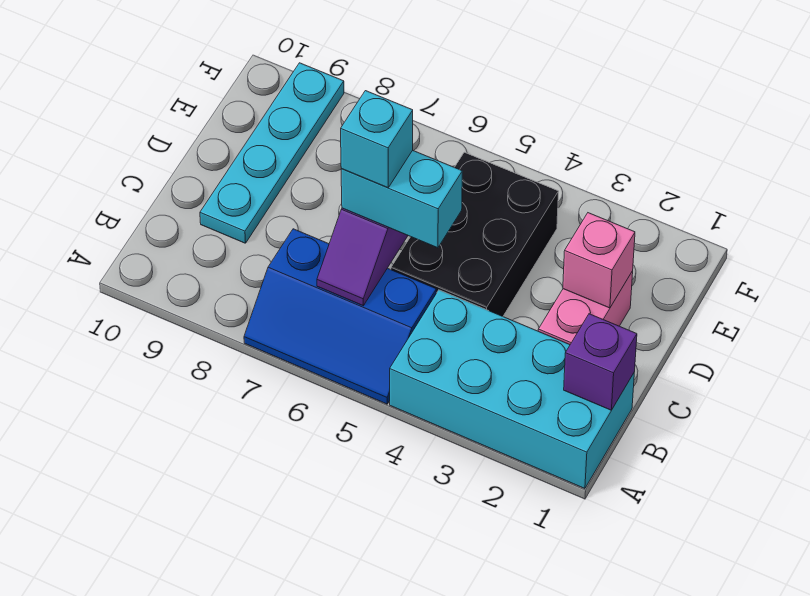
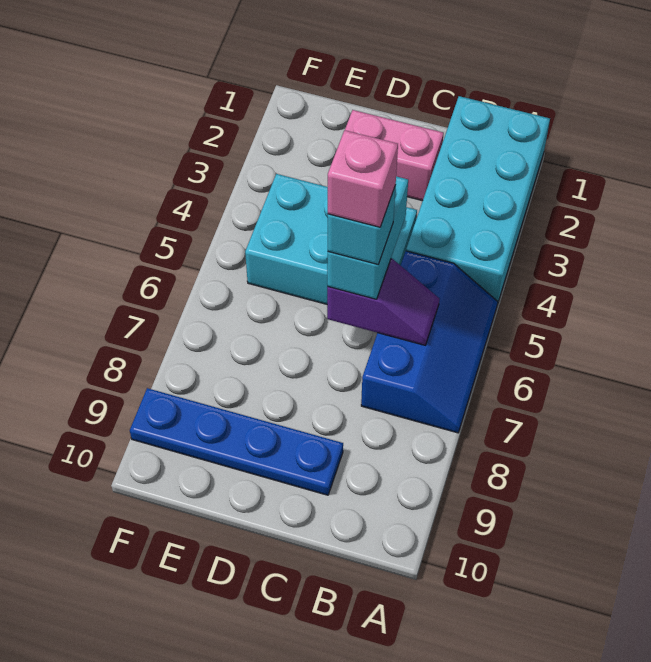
purple 1x1 brick [564,314,637,410] -> none
black 2x3 brick [391,152,559,316] -> cyan 2x3 brick [245,174,417,304]
cyan 1x4 plate [200,63,344,243] -> blue 1x4 plate [130,388,343,495]
pink 1x1 brick [563,213,635,308] -> pink 1x1 brick moved to [328,130,398,227]

